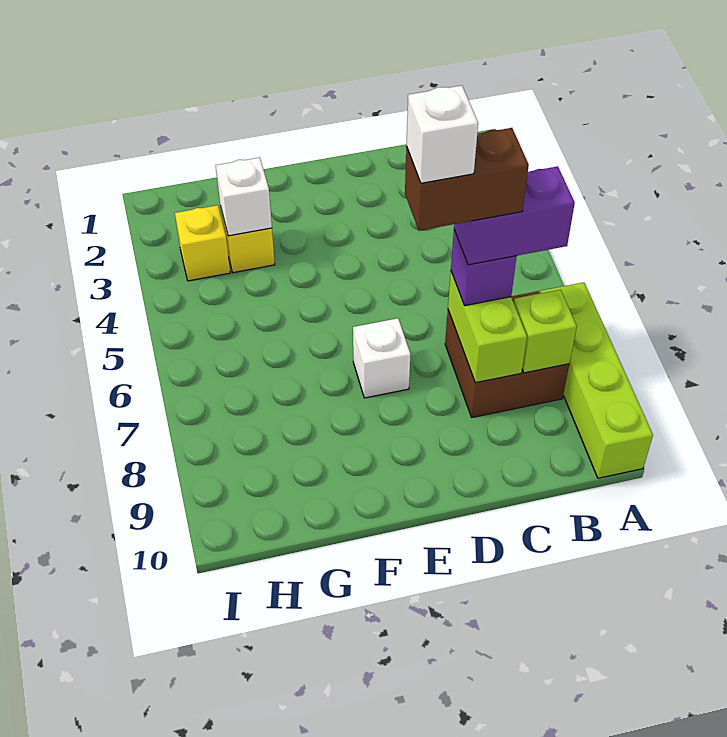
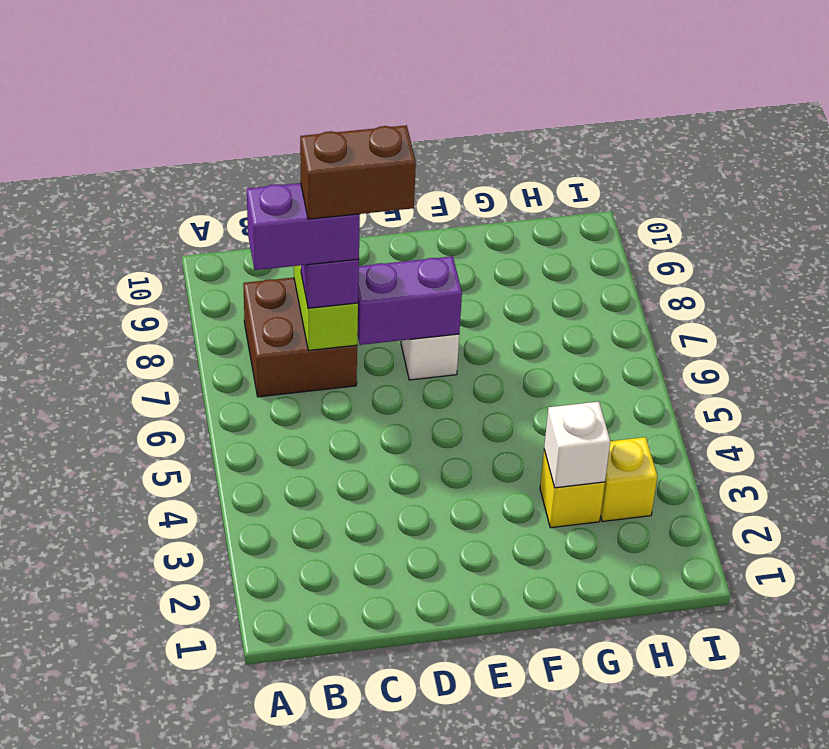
lime 1x4 brick [540,282,653,478] -> none
lime 1x1 brick [514,290,577,373] -> none
none -> purple 1x2 brick [357,256,462,345]
white 1x1 brick [406,86,478,183] -> none

